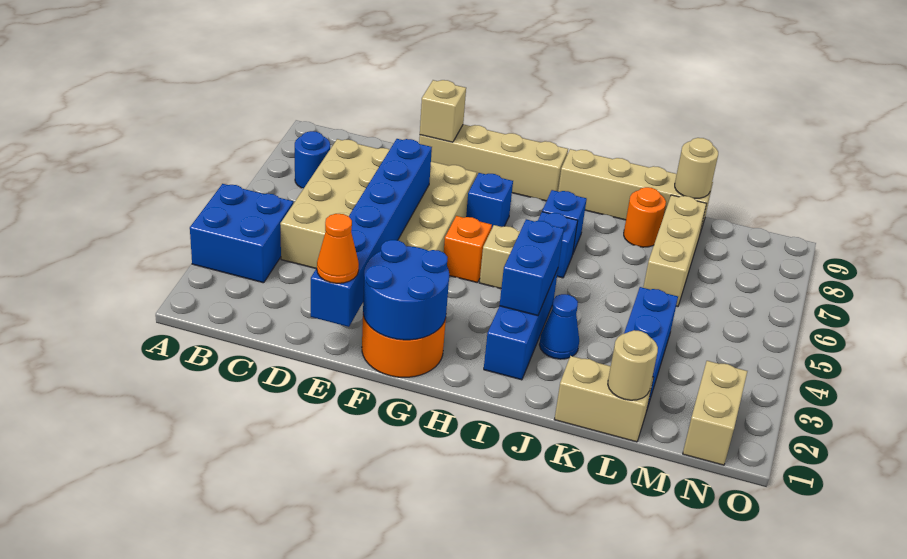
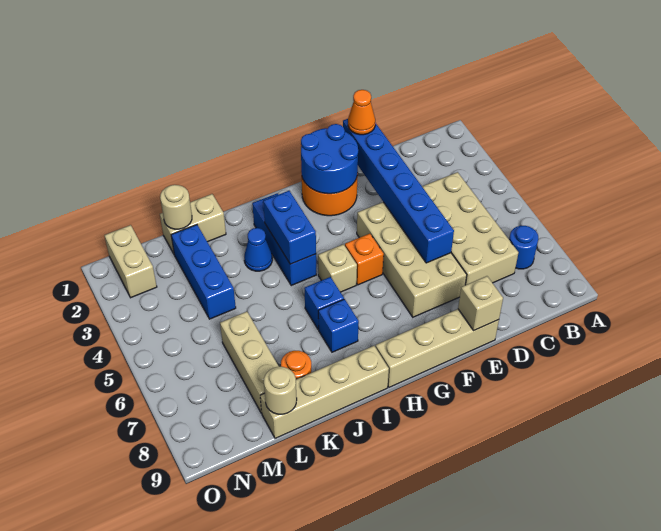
blue 2x2 brick [190,184,293,283] -> none
blue 1x1 brick [466,173,513,228] -> none

